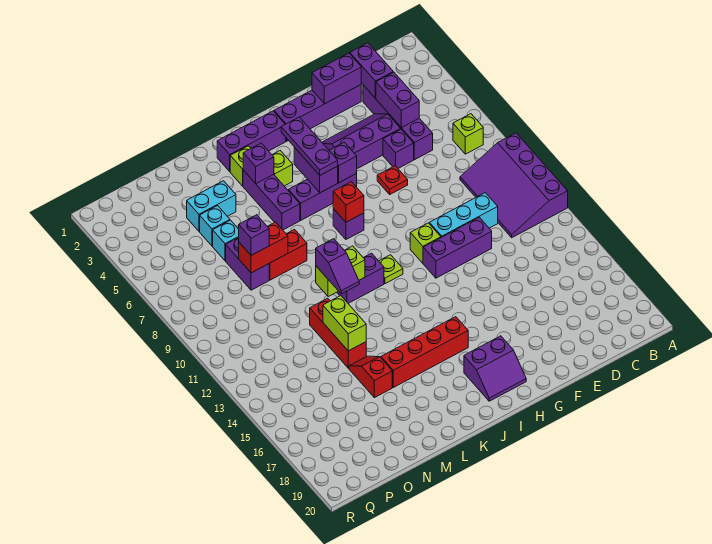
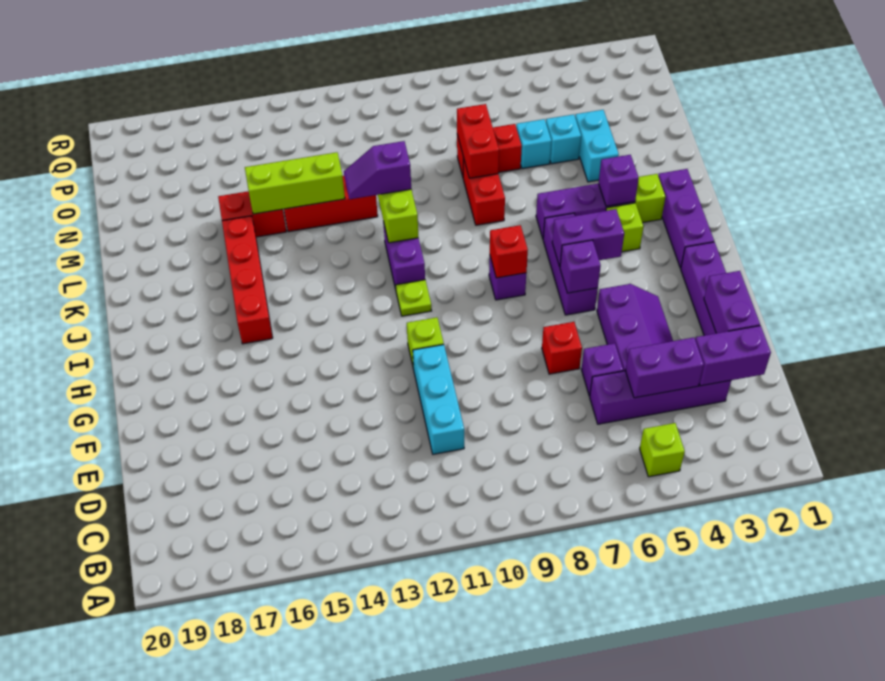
purple 3x4 slope [460,133,568,238] -> none
lime 1x1 brick [453,114,483,154] -> lime 1x1 brick moved to [640,423,685,477]
purple 1x3 brick [423,217,492,278] -> none
red 1x1 plate [377,166,408,194] -> red 1x1 brick [542,322,582,374]
purple 2x2 slope [464,336,526,401] -> none
purple 1x3 plate [281,117,338,175] -> none
lime 1x2 brick [323,296,366,351] -> lime 1x3 brick [245,152,345,214]
red 1x2 slope [349,356,392,398] -> red 1x2 brick [218,191,286,237]
purple 1x2 brick [226,238,269,290] -> red 1x2 brick [457,124,522,176]
purple 1x1 brick [239,215,269,255] -> none

